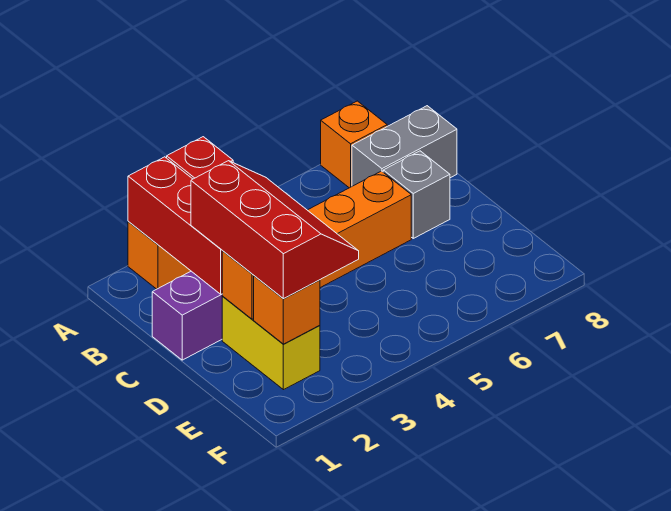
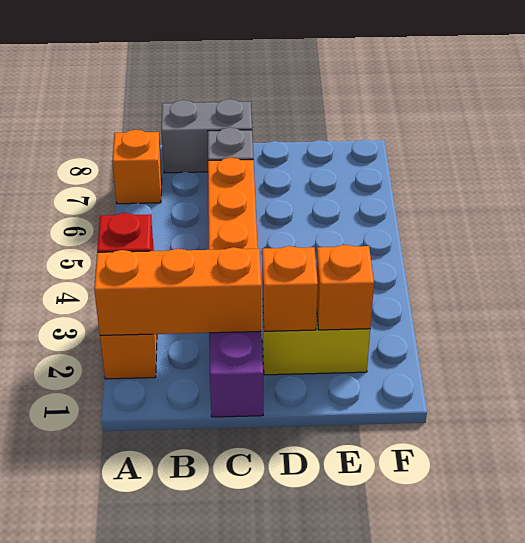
red 1x3 brick [128,157,222,294] -> orange 1x3 brick [94,247,261,335]
grey 1x2 brick [352,106,457,186] -> grey 1x2 brick turned to [161,99,252,173]
red 2x3 slope [191,161,359,299] -> none

